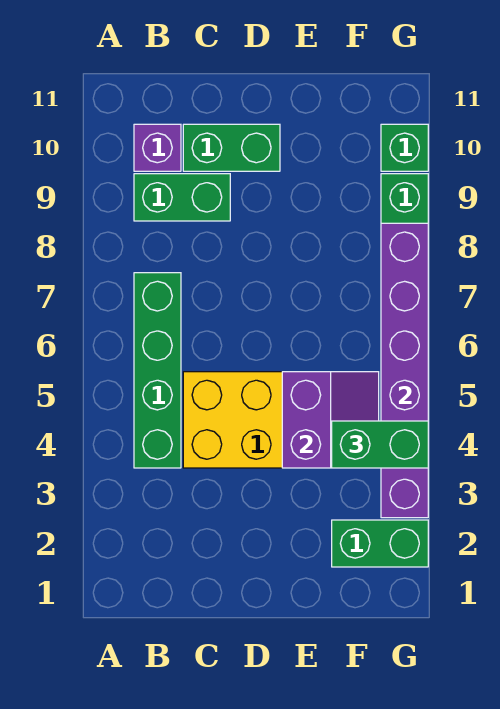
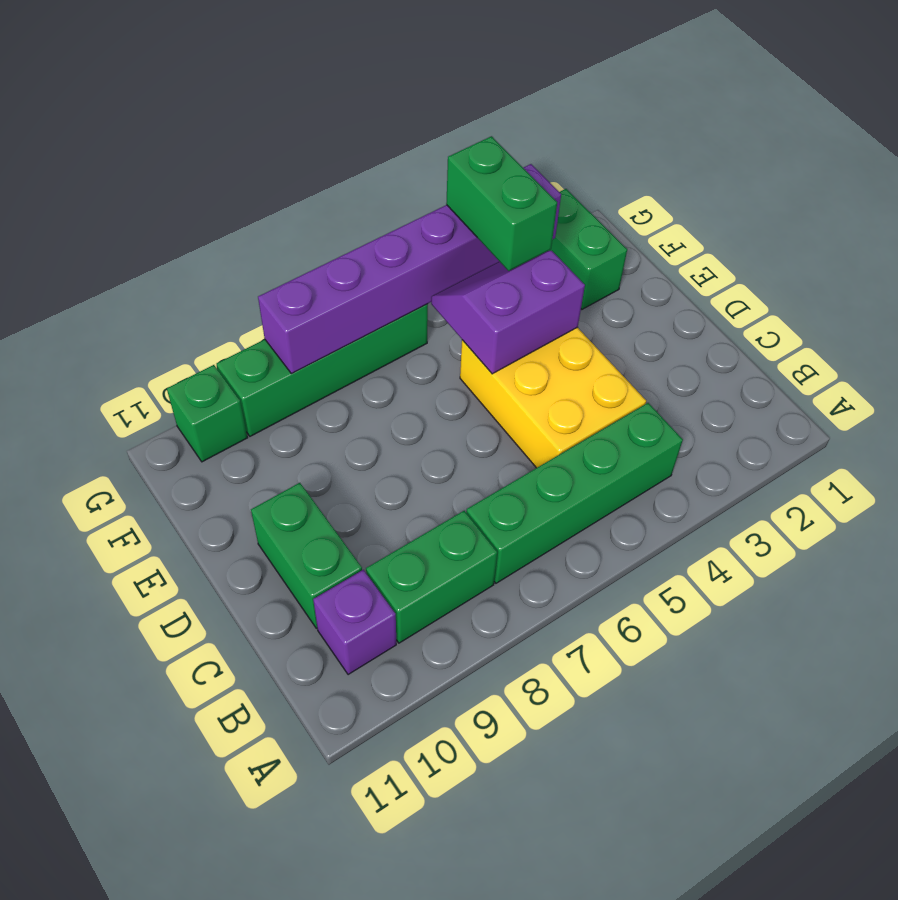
green 1x2 brick [134,174,230,221] -> green 1x2 brick turned to [366,511,497,643]

